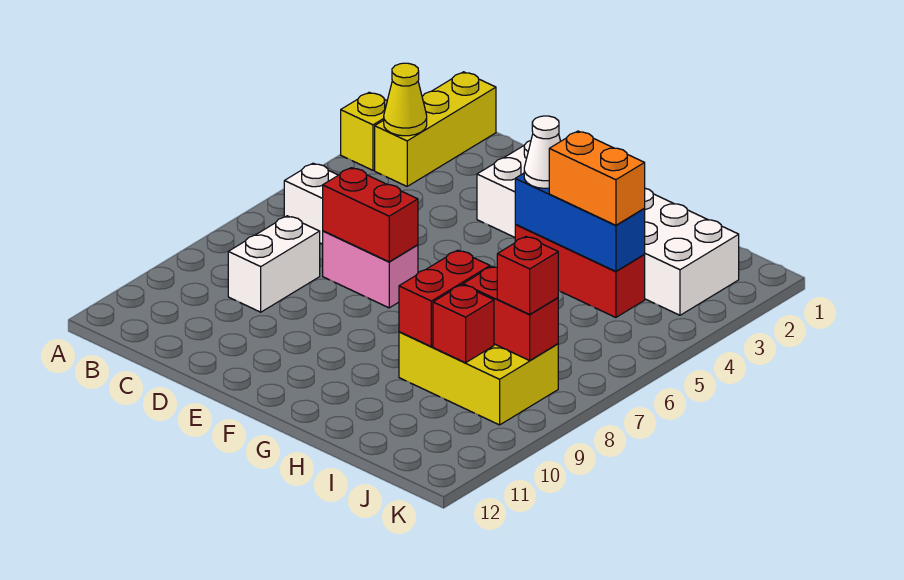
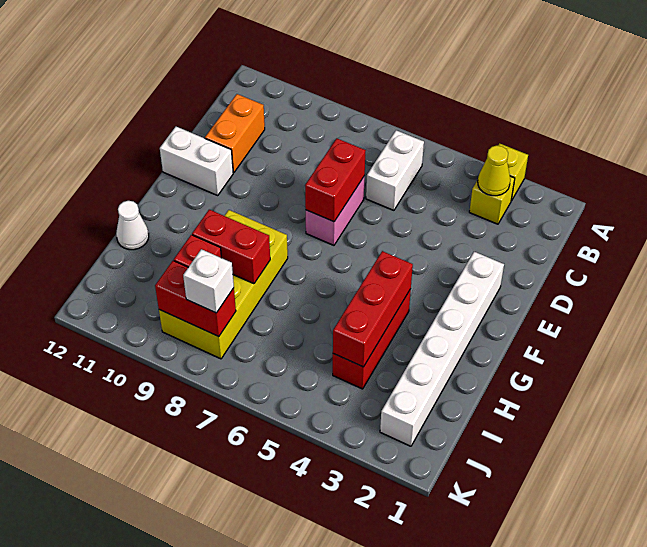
yellow 1x3 brick [375,72,496,186] -> yellow 1x1 brick [469,176,515,224]
white 1x2 brick [228,216,320,312] -> white 1x2 brick moved to [160,127,233,195]
white 2x6 brick [477,141,739,315] -> white 1x6 brick [380,252,504,446]
blue 1x3 brick [515,173,645,271] -> red 1x3 brick [333,251,413,367]
white 1x1 cone [524,116,561,188] -> white 1x1 cone moved to [116,201,149,250]
orange 1x2 brick [549,131,645,225] -> orange 1x2 brick moved to [205,94,265,173]
yellow 2x3 brick [399,332,558,425] -> yellow 2x4 brick [159,210,288,359]
red 1x2 brick [463,266,558,360] -> red 1x2 brick turned to [155,261,236,337]
red 1x1 brick [497,237,558,314] -> white 1x1 brick [183,249,234,313]

